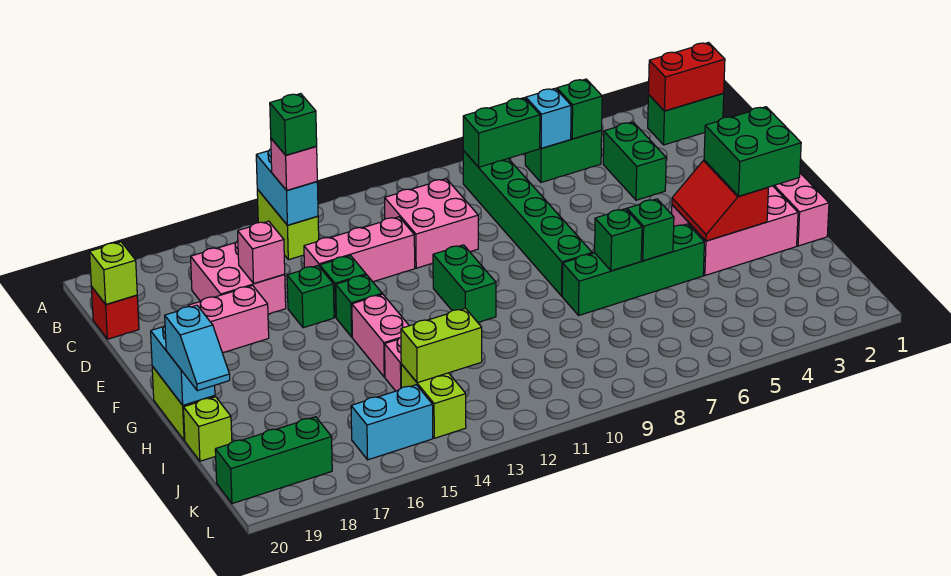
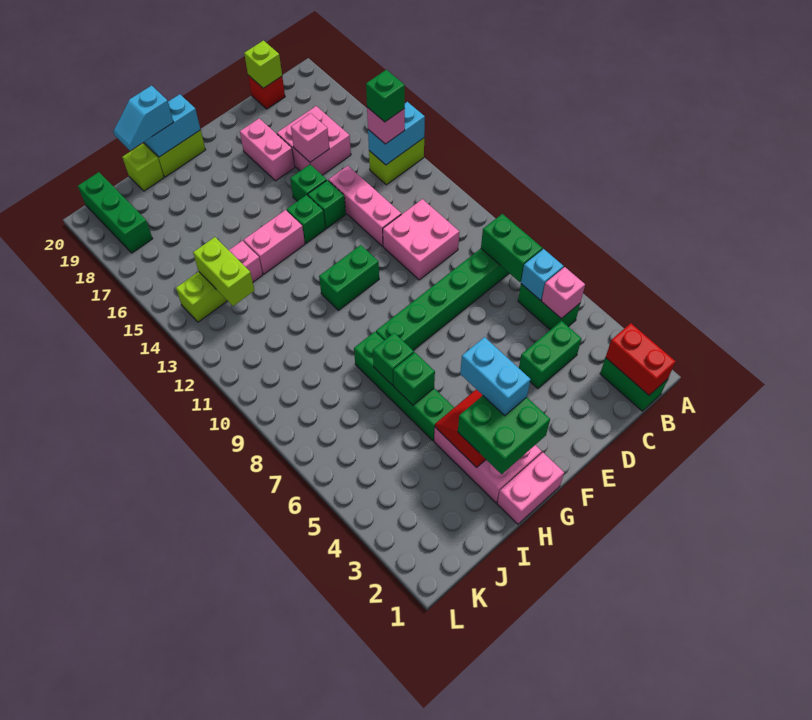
green 1x1 brick [557,79,602,139] -> pink 1x1 brick [542,267,585,319]
cyan 1x2 brick [351,385,433,460] -> cyan 1x2 brick moved to [460,337,531,416]

